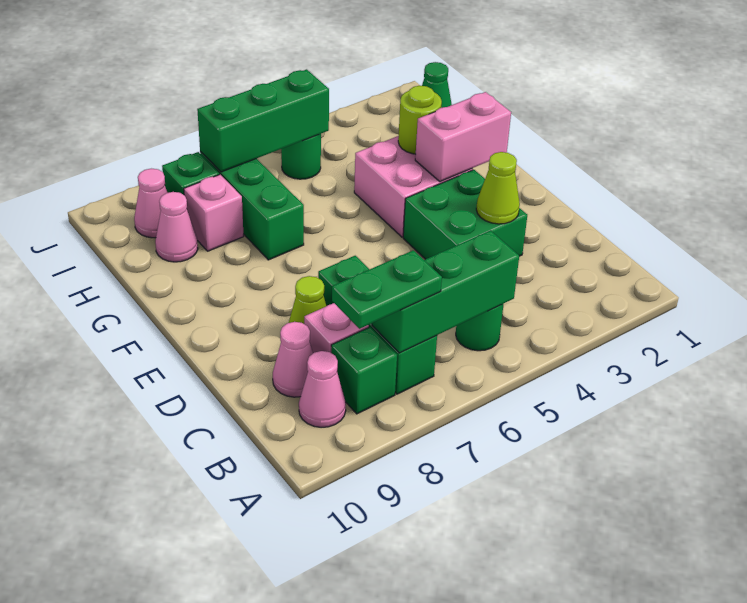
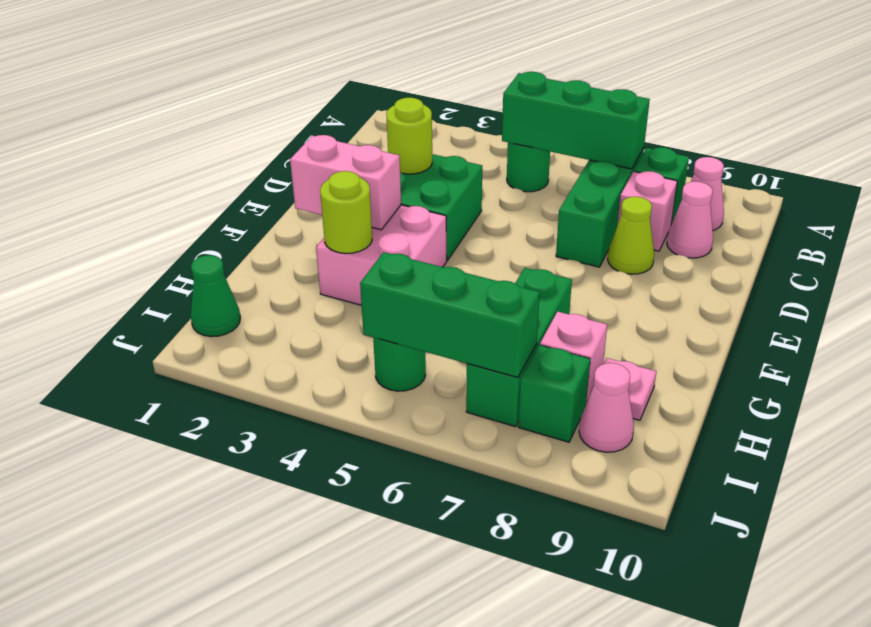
green 1x2 plate [332,250,442,329] -> none
lime 1x1 cone [476,152,520,224] -> lime 1x1 round brick [386,98,432,174]
pink 1x1 cone [155,192,198,262] -> pink 1x1 plate [590,358,656,420]

